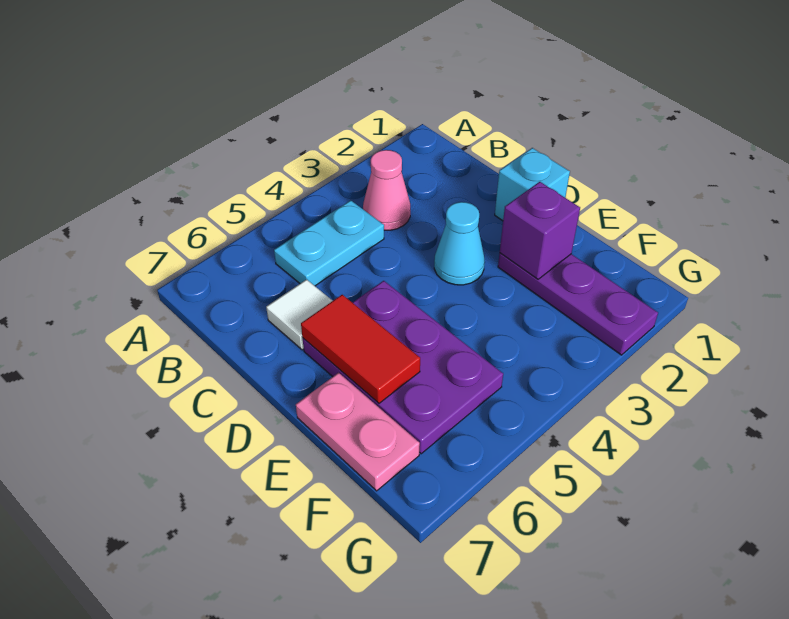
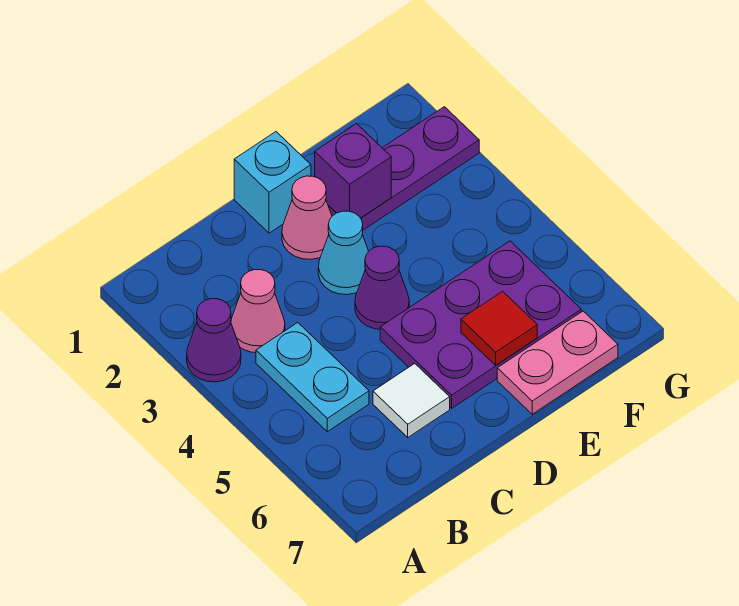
none -> purple 1x1 cone [187,299,241,382]
none -> pink 1x1 cone [282,176,332,259]
none -> purple 1x1 cone [355,246,409,329]
red 1x2 tile [301,295,420,403] -> red 1x1 tile [461,291,537,365]

